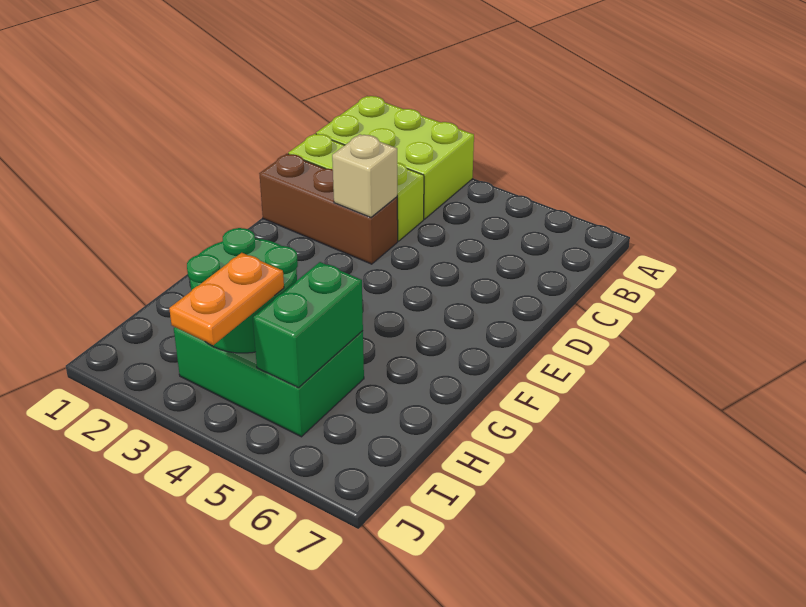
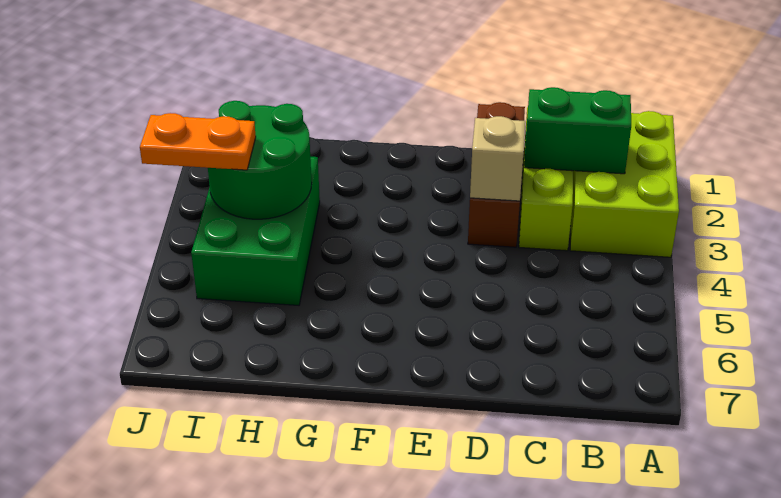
green 1x2 brick [253,262,363,388] -> green 1x2 brick moved to [524,87,631,174]

